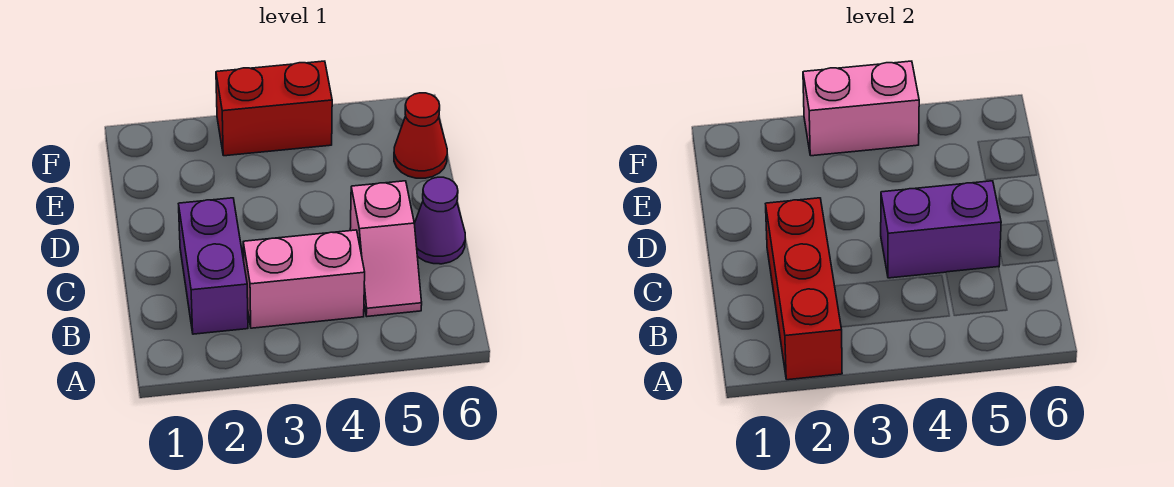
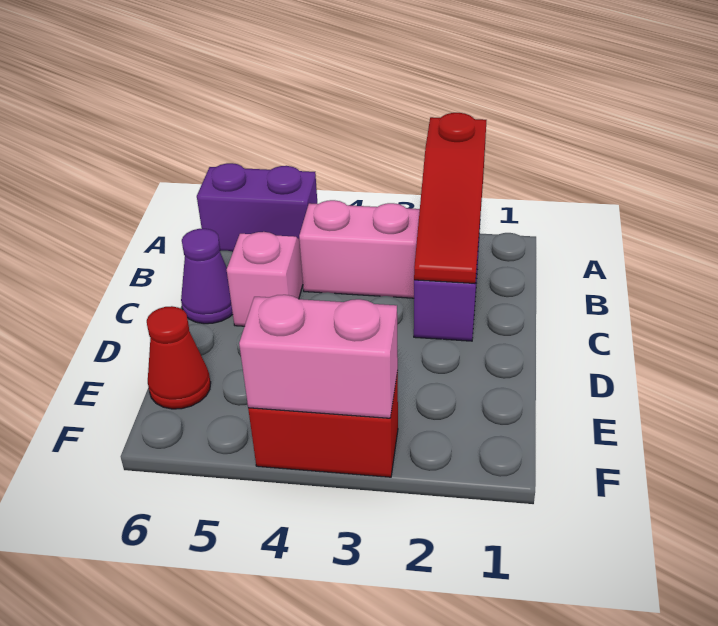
red 1x3 brick [766,198,842,380] -> red 1x3 slope [414,113,487,283]
purple 1x2 brick [881,181,1001,278] -> purple 1x2 brick moved to [197,163,317,252]

